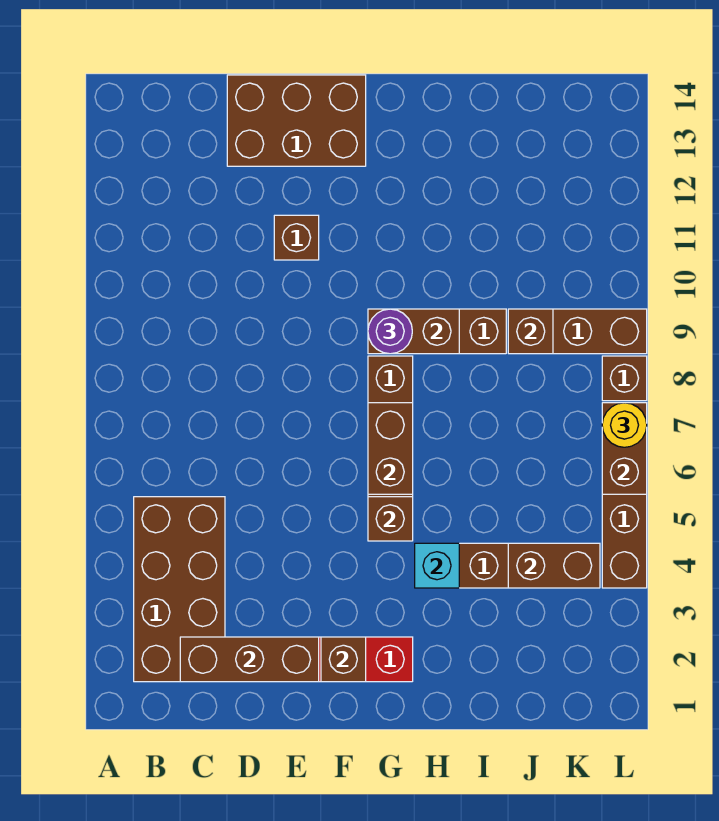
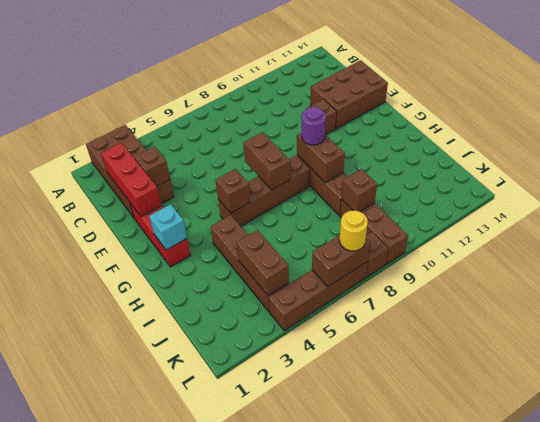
brown 2x4 brick [134,497,225,682] -> brown 2x4 brick turned to [86,125,174,218]
brown 1x3 brick [180,637,319,682] -> red 1x3 brick [101,143,161,217]
brown 2x3 brick [227,75,366,166] -> brown 2x3 brick turned to [311,60,388,129]
brown 1x1 brick [321,637,366,682] -> brown 1x1 brick moved to [134,146,170,186]
brown 1x2 brick [368,403,413,494] -> brown 1x2 brick turned to [243,132,290,190]
cyan 1x1 brick [415,543,459,588] -> cyan 1x1 brick moved to [149,204,187,250]

